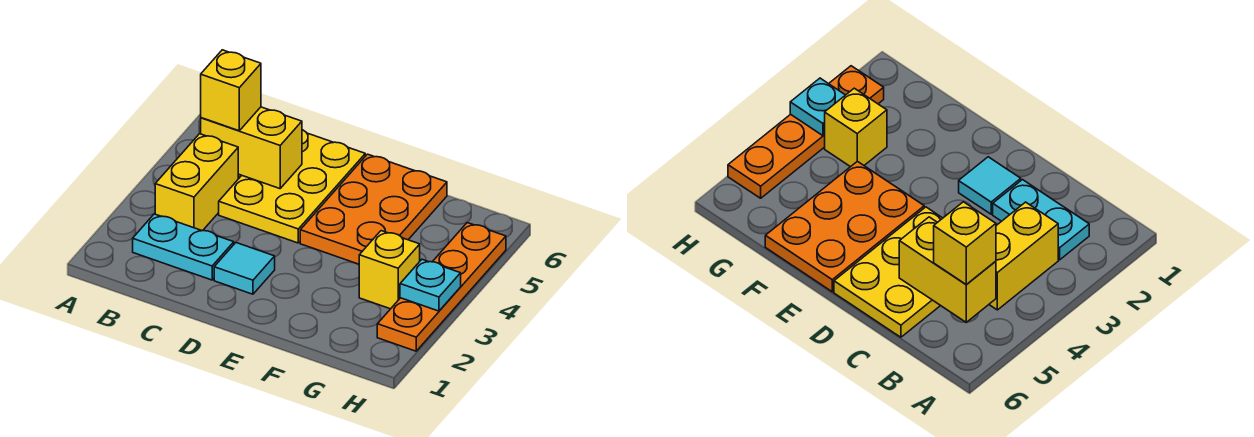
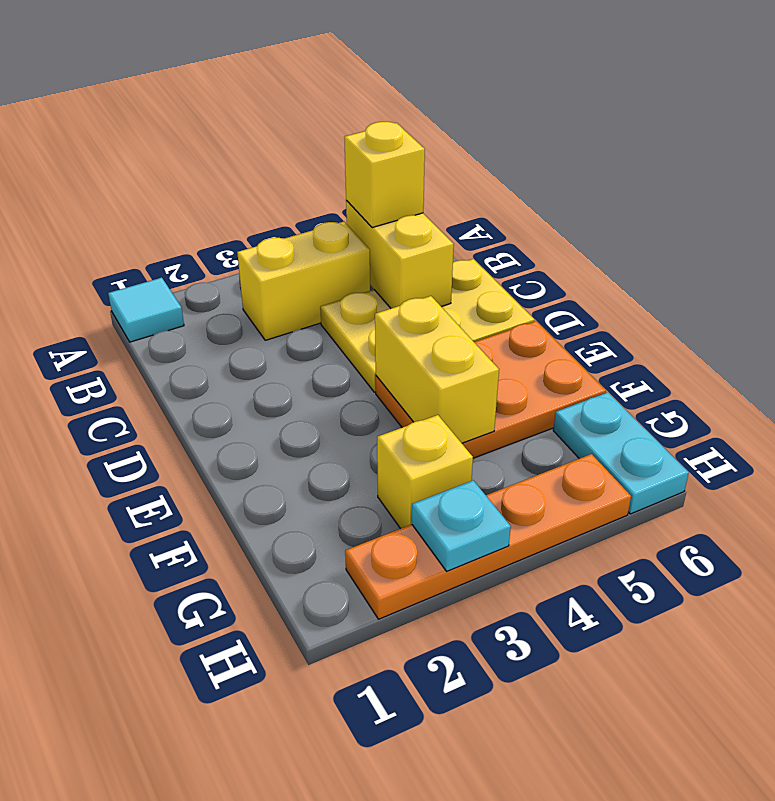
cyan 1x2 plate [133,214,234,280] -> cyan 1x2 plate moved to [553,392,689,514]
cyan 1x1 tile [214,243,275,294] -> cyan 1x1 tile moved to [108,278,184,342]
none -> yellow 1x2 brick [375,296,499,443]

